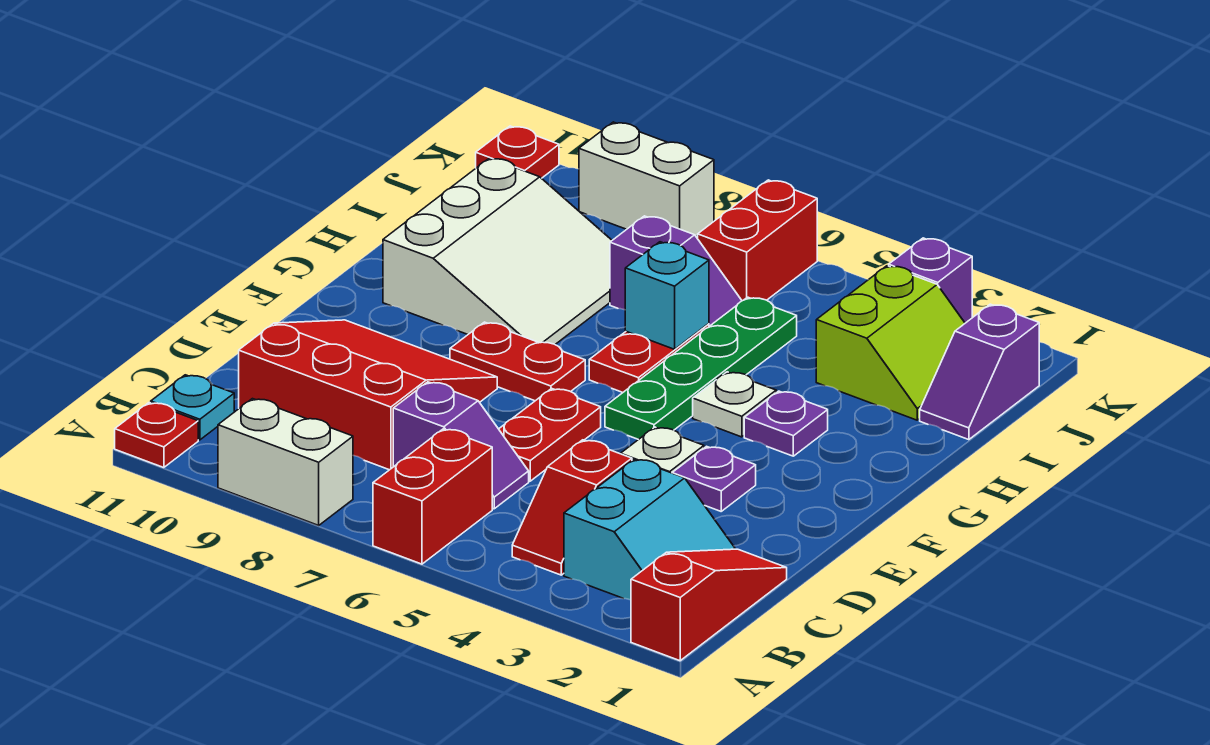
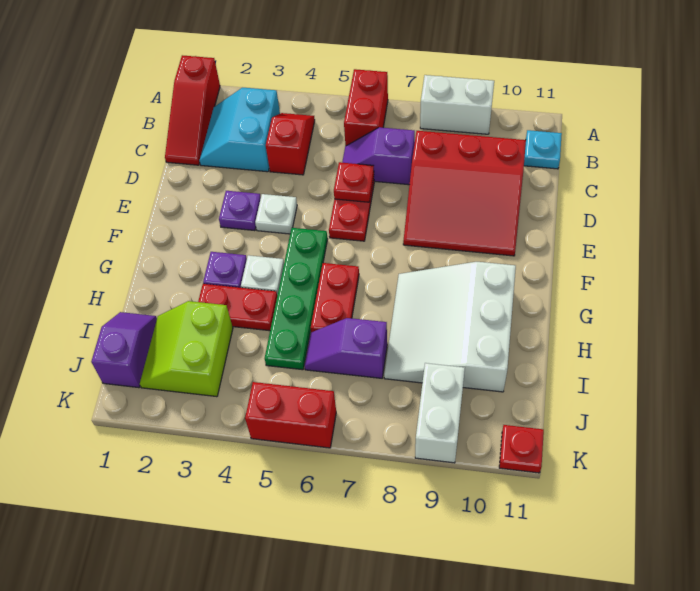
red 1x1 plate [115,403,198,468] -> red 1x1 plate moved to [334,162,374,202]
red 1x2 plate [450,322,585,401] -> red 1x2 plate moved to [198,284,277,331]
cyan 1x1 brick [625,242,709,349] -> none
red 1x2 brick [698,180,817,301] -> red 1x2 brick turned to [245,382,336,448]
purple 1x1 brick [889,238,972,323] -> none
white 1x2 brick [579,122,714,236] -> white 1x2 brick turned to [415,363,465,463]

